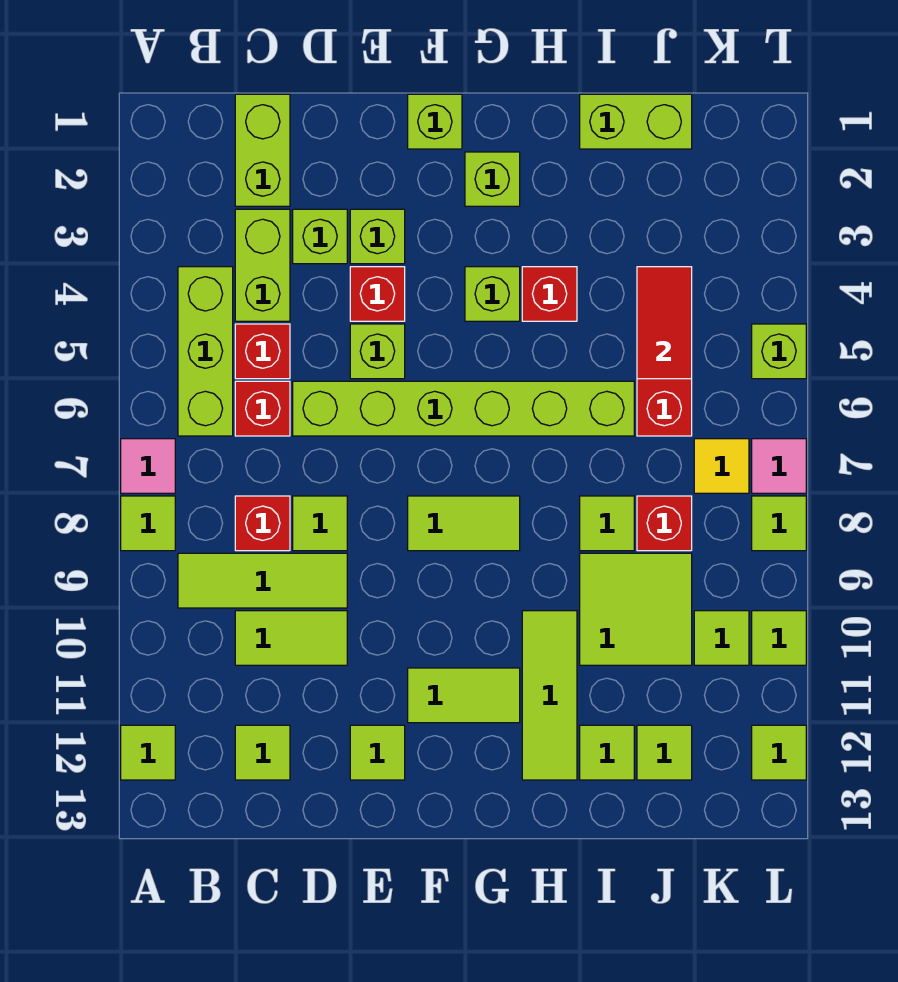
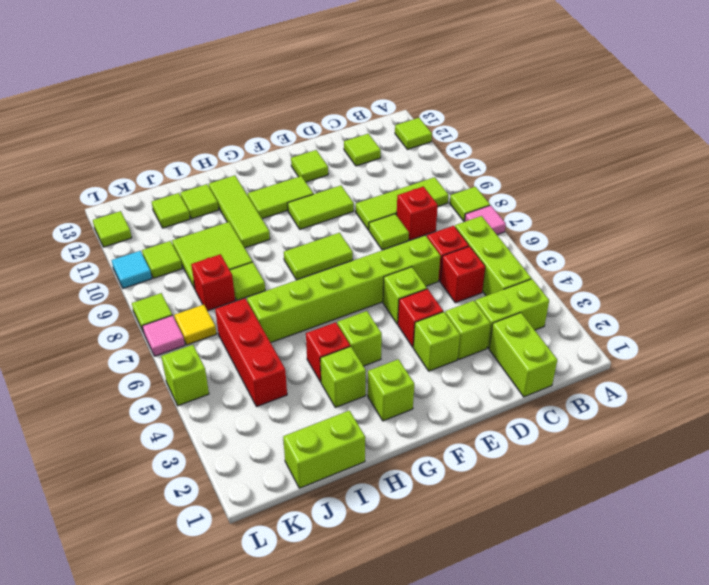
lime 1x2 brick [235,209,290,321] -> lime 1x2 brick turned to [475,279,549,348]
lime 1x2 tile [235,611,347,665] -> lime 1x2 tile moved to [288,186,354,229]
lime 1x1 brick [408,94,462,149] -> lime 1x1 brick moved to [320,346,366,407]
red 1x2 tile [637,267,692,379] -> none
lime 1x1 tile [752,611,806,665] -> cyan 1x1 tile [112,251,152,288]

